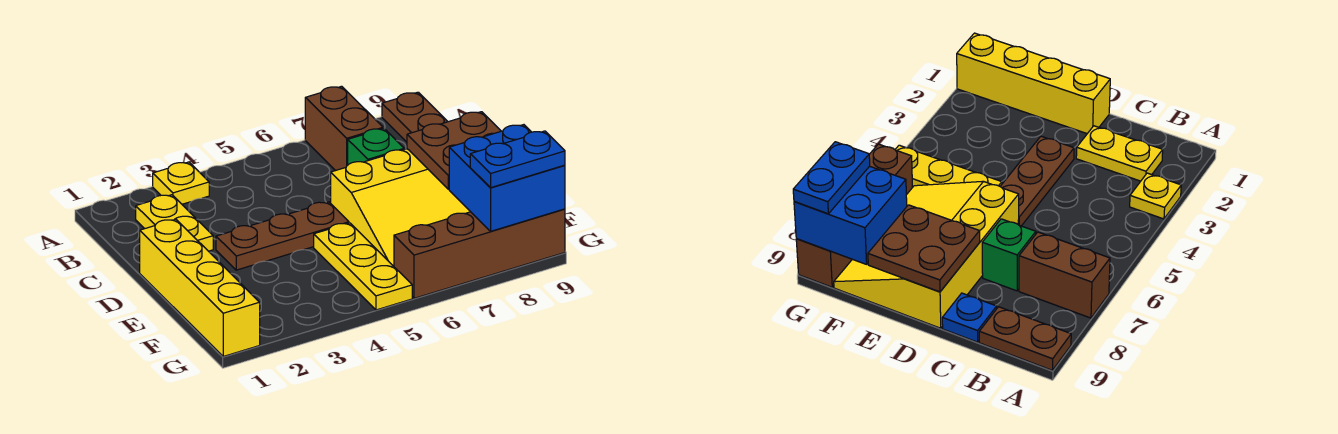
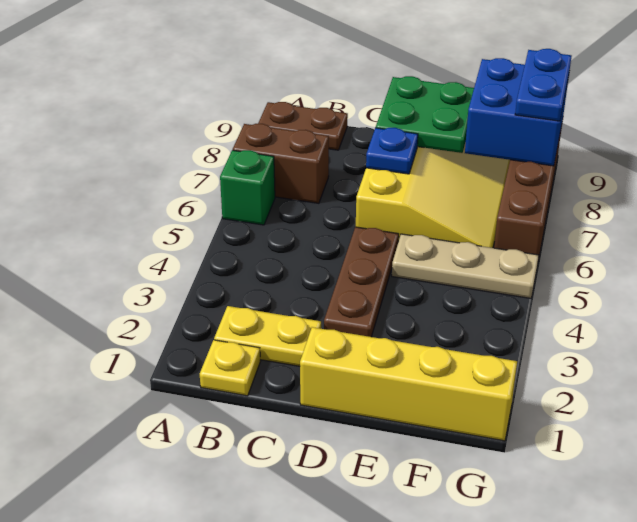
yellow 1x1 plate [153,162,209,204] -> yellow 1x1 plate moved to [200,340,261,396]
green 1x1 brick [348,129,404,165] -> green 1x1 brick moved to [220,150,275,225]
blue 1x1 plate [942,293,997,342] -> blue 1x1 plate moved to [366,128,418,174]
brown 2x2 plate [407,112,501,189] -> green 2x2 plate [376,76,474,153]
yellow 1x3 plate [314,223,412,310] -> tan 1x3 plate [392,234,539,298]

